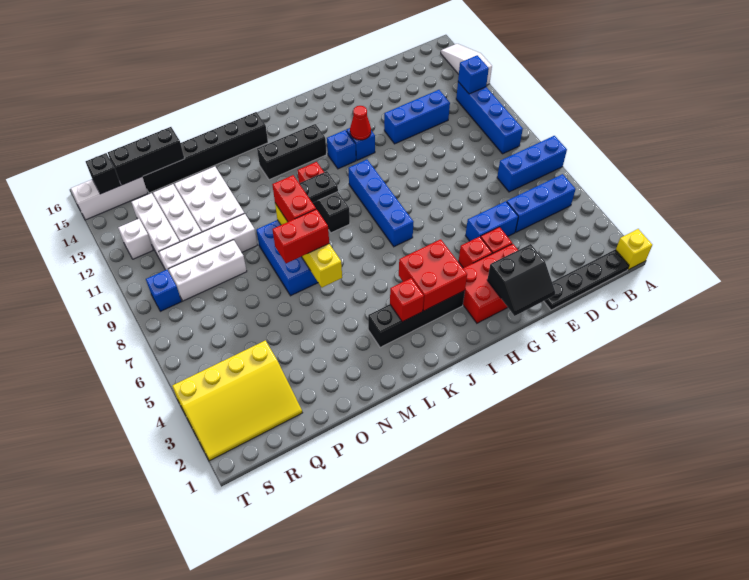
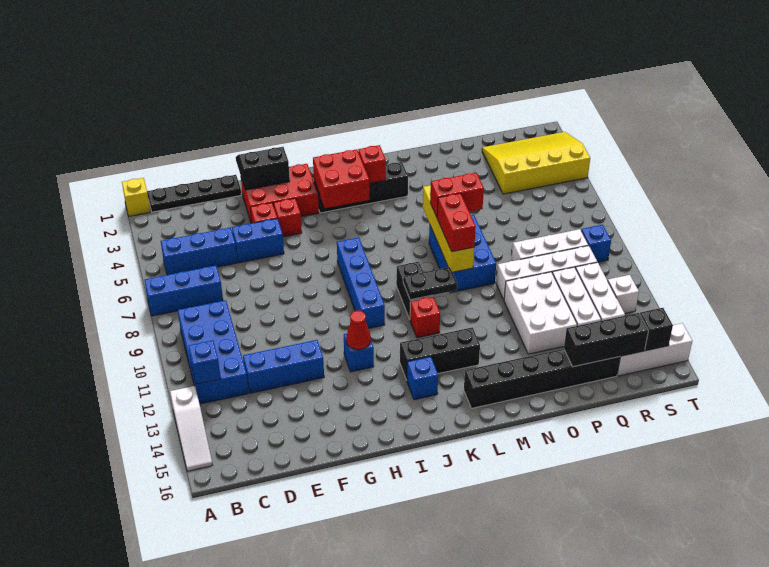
blue 1x4 brick [456,82,523,154] -> blue 2x4 brick [178,300,249,404]
blue 1x1 brick [327,130,356,169] -> blue 1x1 brick moved to [407,357,438,400]

